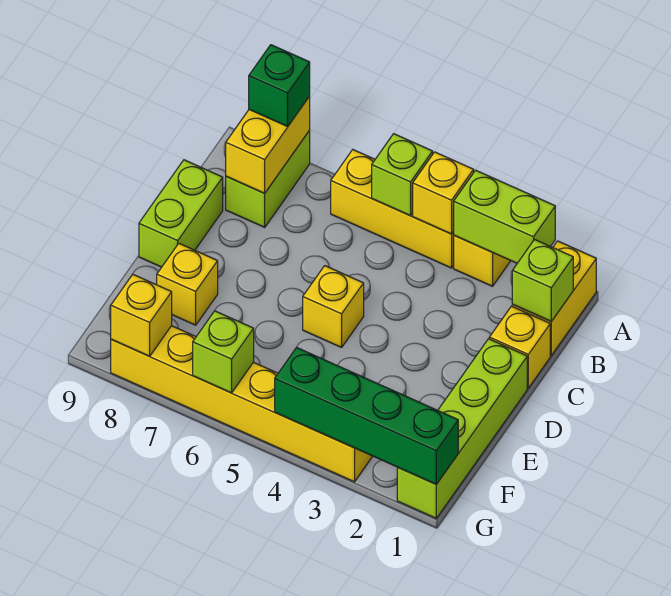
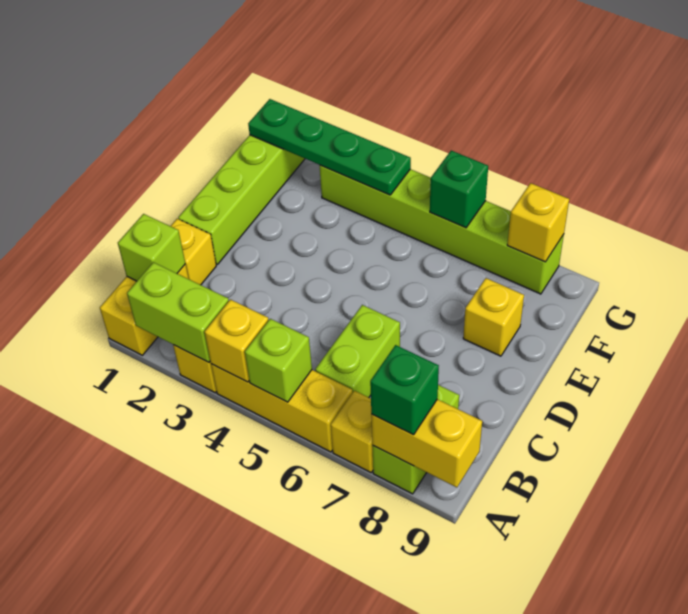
yellow 1x2 brick [226,96,310,193] -> yellow 1x2 brick turned to [371,399,482,487]
lime 1x2 brick [139,160,223,267] -> lime 1x2 brick moved to [315,305,400,397]
yellow 1x1 brick [303,266,364,347] -> yellow 1x1 brick moved to [331,391,373,472]
green 1x4 brick [275,348,458,484] -> green 1x4 plate [248,99,411,195]
yellow 1x6 brick [111,326,373,482] -> lime 1x6 brick [319,165,564,294]
lime 1x1 brick [193,311,254,393] -> green 1x1 brick [430,151,488,228]

